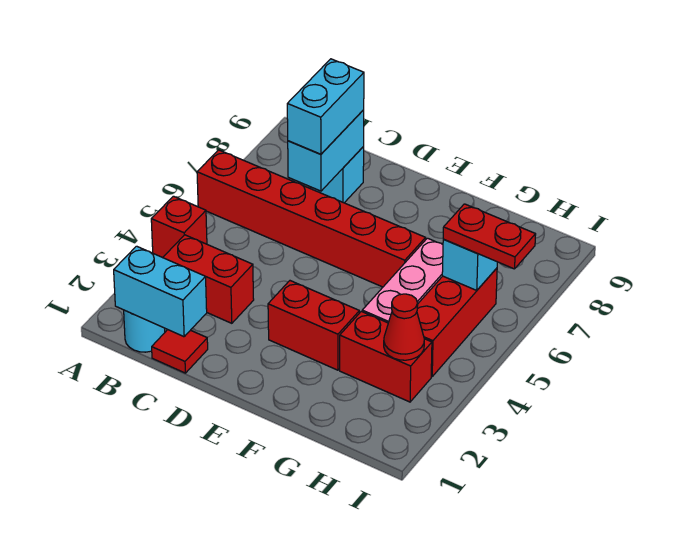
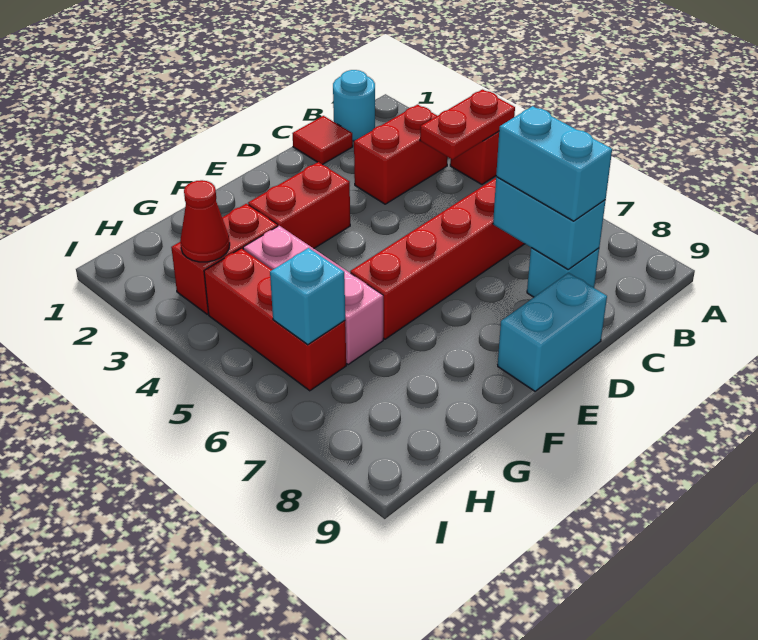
cyan 1x2 brick [114,246,207,337] -> cyan 1x2 brick moved to [498,273,607,391]
red 1x2 plate [443,204,536,269] -> red 1x2 plate moved to [420,90,515,160]

